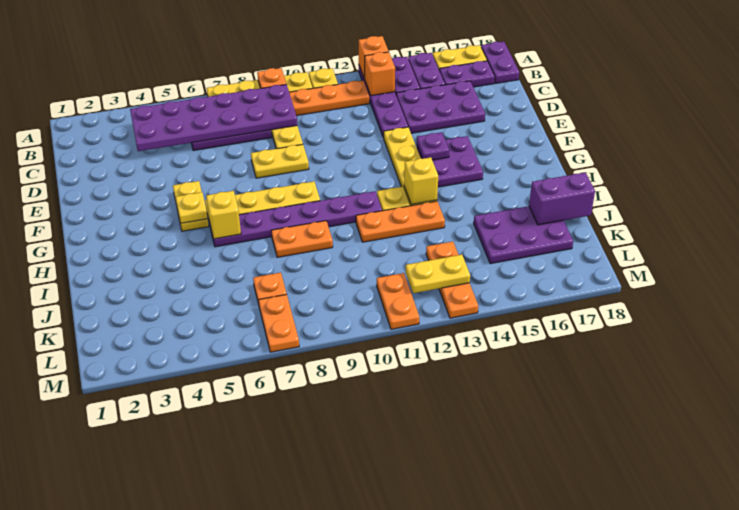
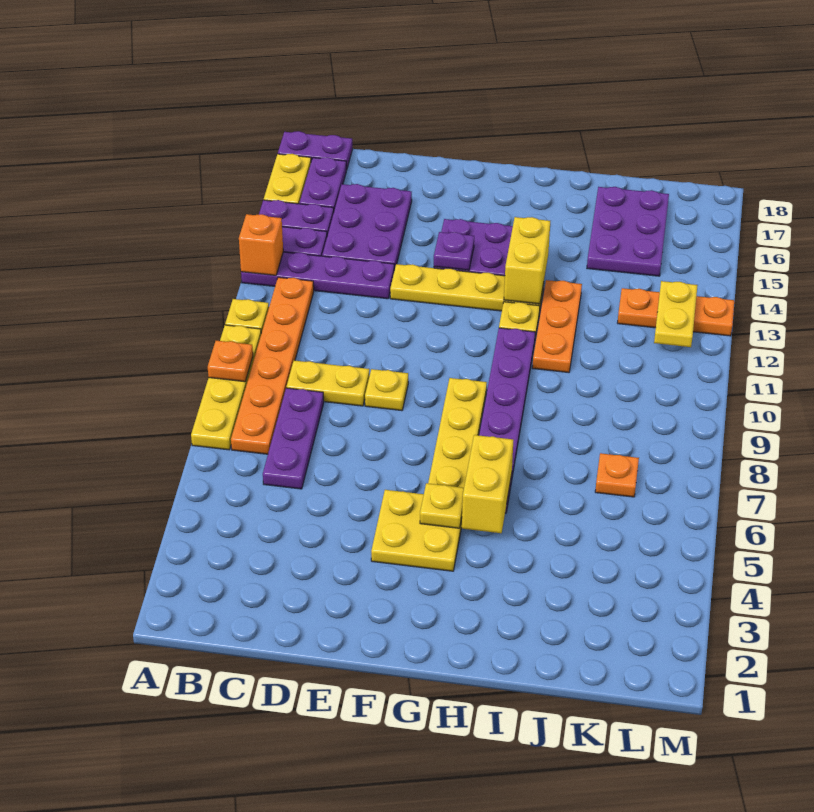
purple 2x6 plate [130,84,297,151] -> none
orange 1x1 brick [365,52,395,96] -> none
yellow 1x2 plate [251,144,309,178] -> yellow 1x1 plate [365,369,408,411]
yellow 1x2 plate [173,181,209,231] -> yellow 2x2 plate [371,490,462,571]
yellow 1x1 brick [206,191,241,239] -> yellow 1x2 brick [462,435,513,533]
yellow 1x1 brick [404,157,438,204] -> yellow 1x2 brick [504,217,550,304]
orange 1x2 plate [271,221,333,257] -> none
purple 1x2 brick [529,172,595,225] -> none
orange 1x2 plate [259,294,299,352] -> none
orange 1x2 plate [377,273,419,329] -> none

